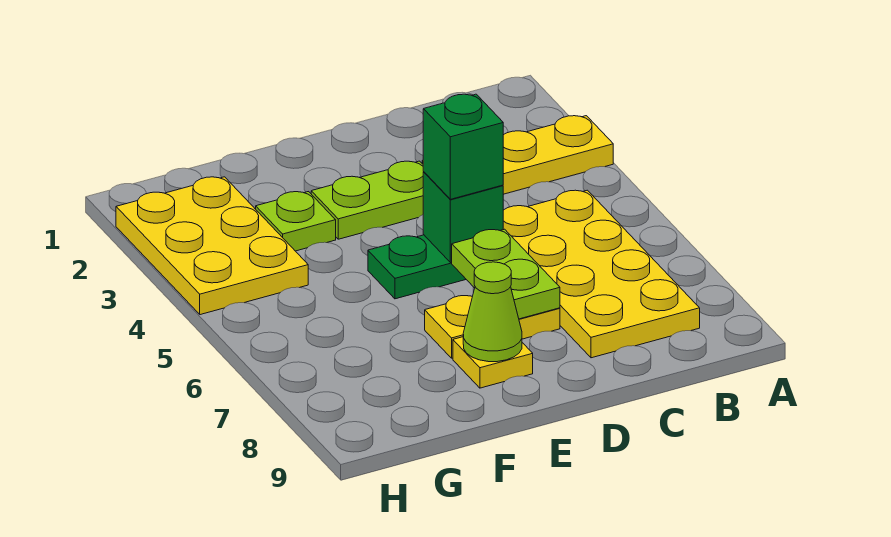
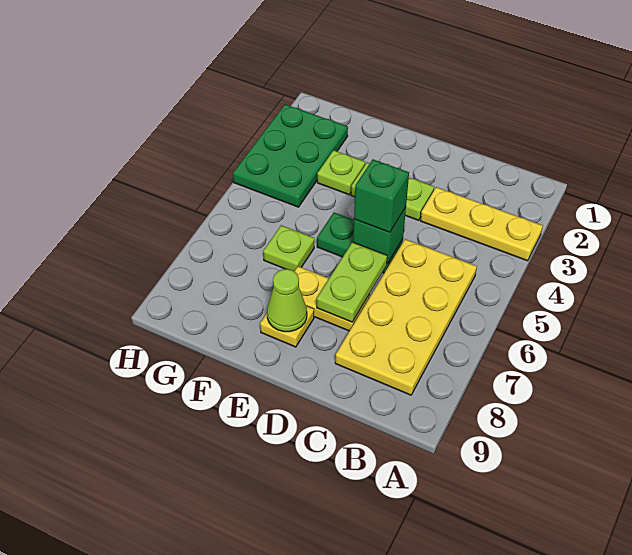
none -> lime 1x1 plate [263,225,314,271]
yellow 2x3 plate [116,177,308,315] -> green 2x3 plate [233,104,348,207]

